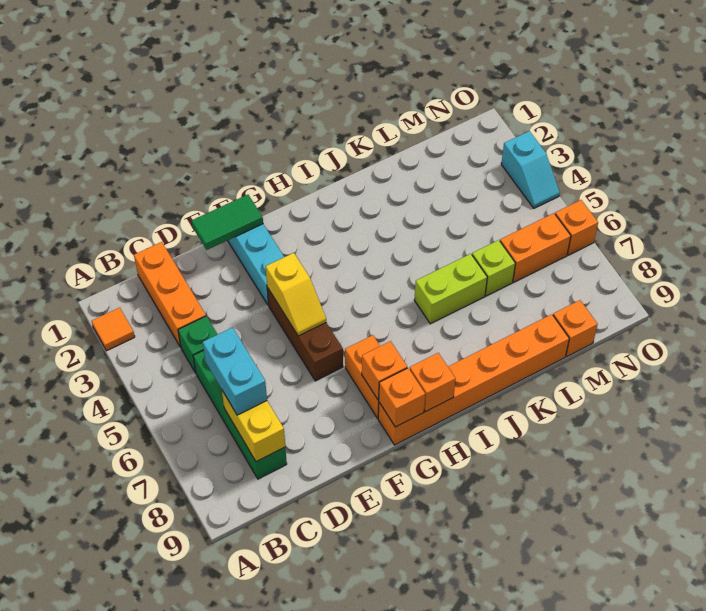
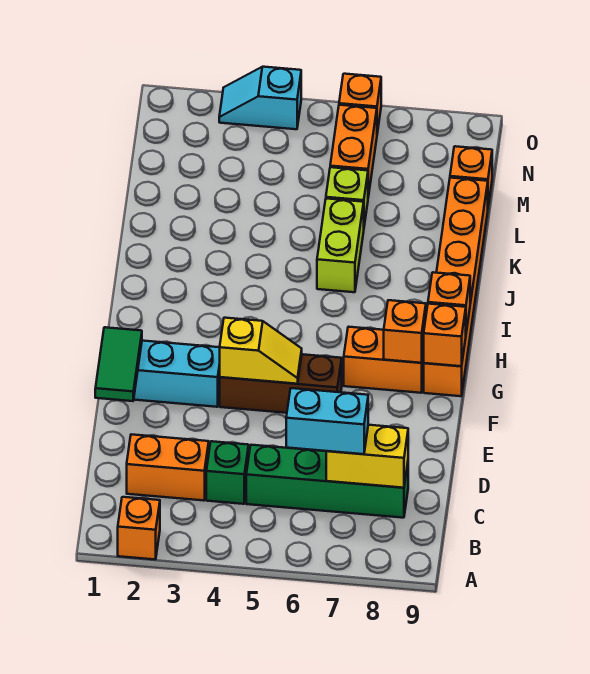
orange 1x1 tile [92,308,135,351] -> orange 1x1 brick [118,497,160,560]
orange 1x3 brick [134,242,206,347] -> orange 1x2 brick [127,434,209,501]
cyan 1x2 slope [501,131,560,208] -> cyan 1x2 slope turned to [219,67,301,129]

